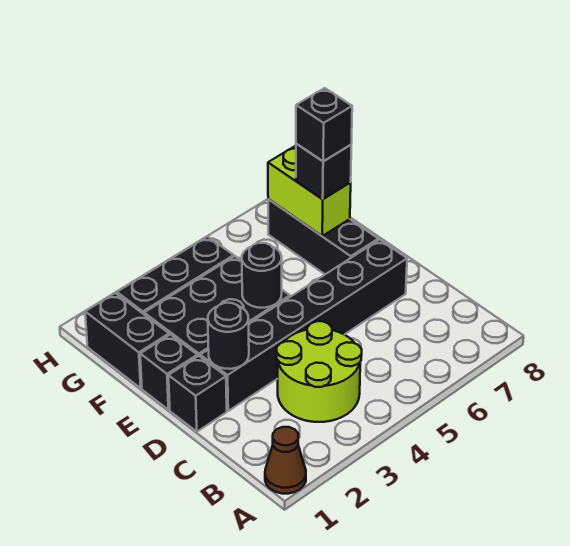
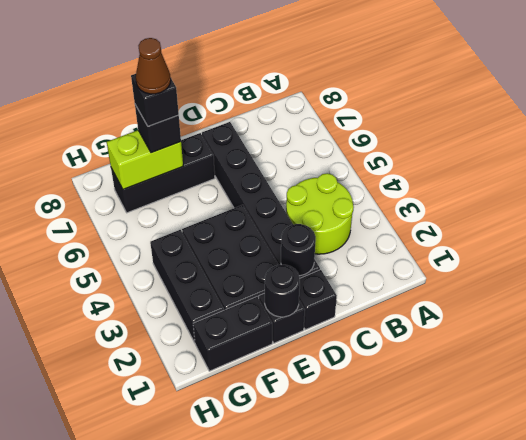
brown 1x1 cone [265,427,306,494] -> brown 1x1 cone moved to [136,38,171,94]
black 1x1 round brick [242,243,282,308] -> black 1x1 round brick moved to [265,265,300,317]

